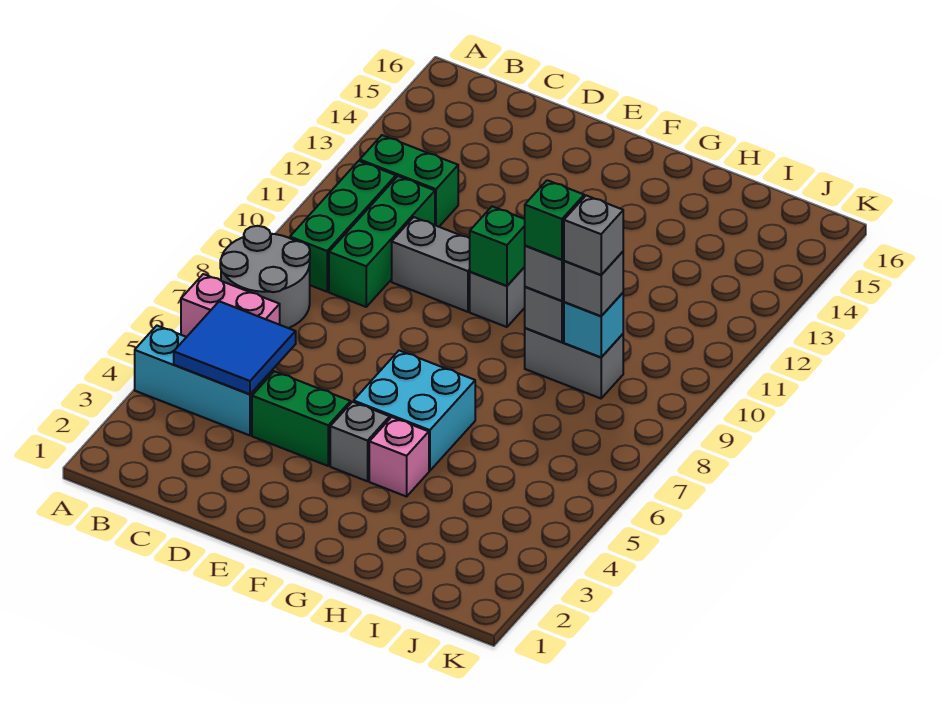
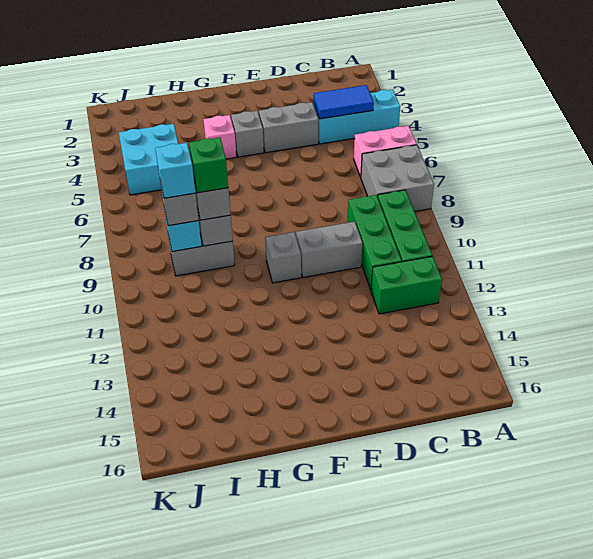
grey 2x2 round brick [220,226,310,328] -> grey 2x2 brick [361,145,434,211]
blue 2x2 tile [174,301,296,394] -> blue 1x2 tile [314,85,374,119]
green 1x2 brick [252,371,351,466] -> grey 1x2 brick [259,102,318,153]
cyan 2x2 brick [354,351,475,471] -> cyan 2x2 brick moved to [119,124,178,195]
green 1x1 brick [470,206,525,286] -> none
grey 1x1 brick [564,196,623,275] -> cyan 1x1 brick [155,143,195,198]

